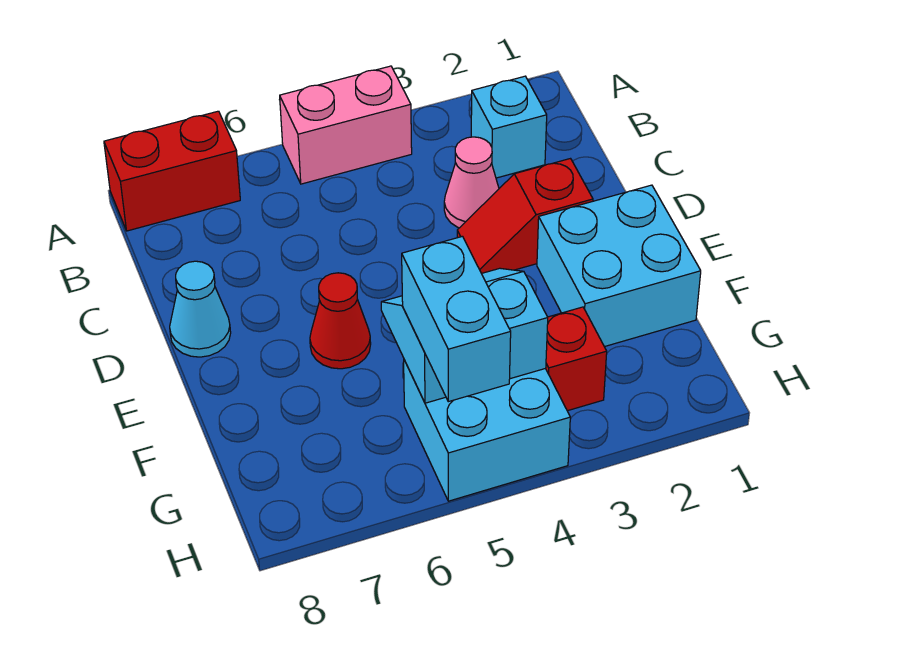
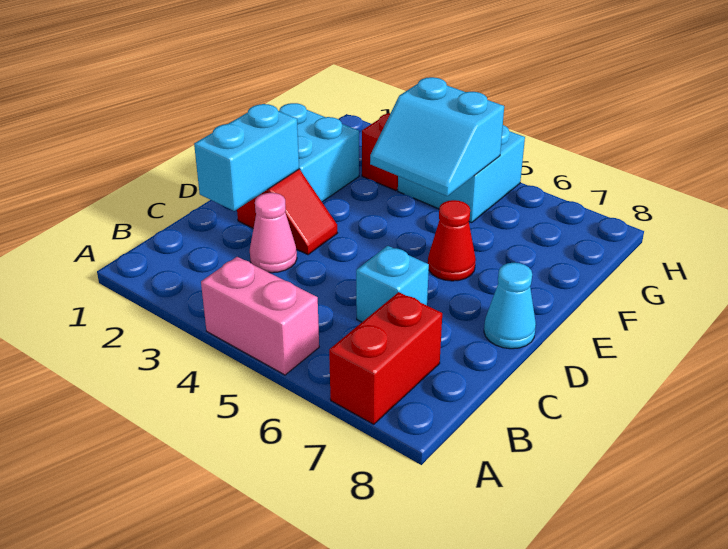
red 1x2 brick [104,111,240,231] -> red 1x2 brick turned to [329,292,442,424]
cyan 1x1 brick [471,76,547,178] -> cyan 1x1 brick moved to [356,246,429,322]
cyan 1x2 brick [402,236,511,402] -> cyan 1x2 brick moved to [194,104,299,211]

